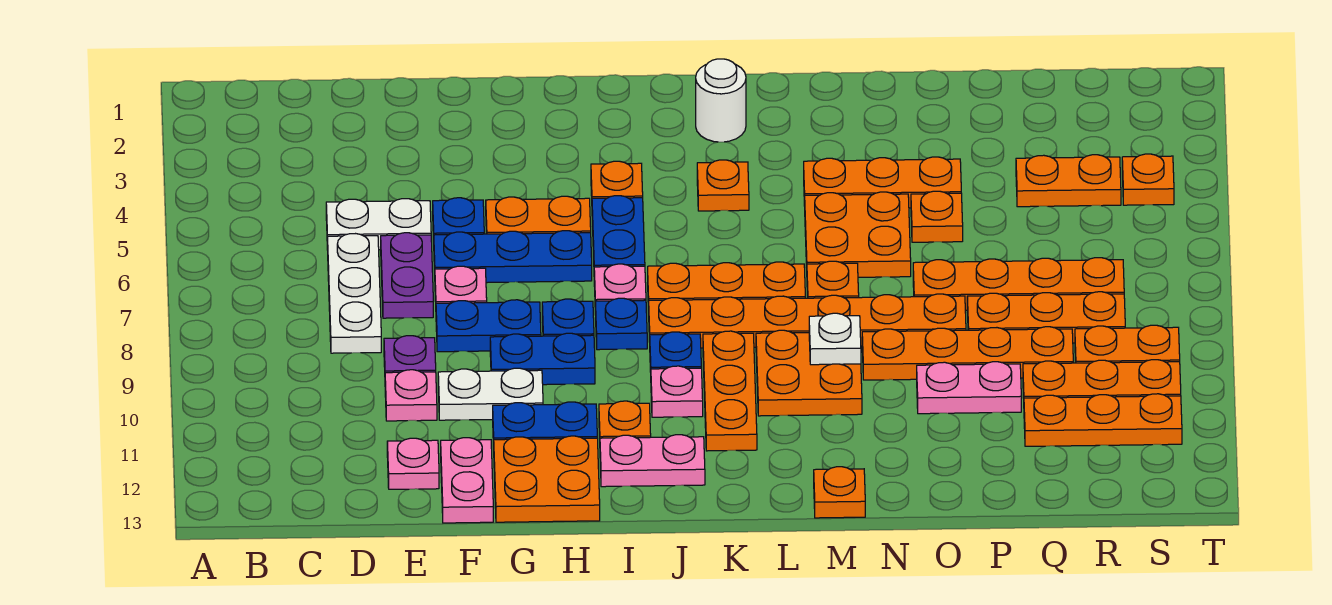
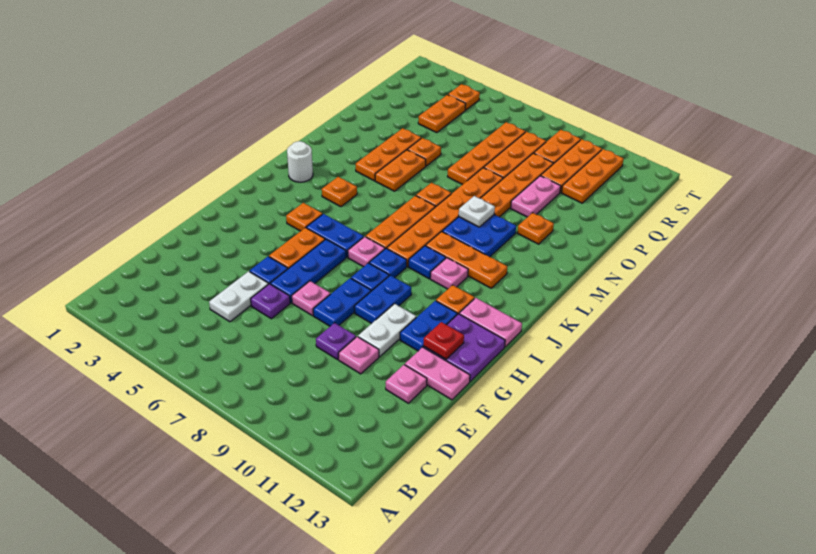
white 1x3 plate [328,234,381,353] -> none
purple 1x2 plate [381,233,433,318] -> purple 1x1 plate [251,284,290,319]
orange 2x2 plate [494,436,600,522] -> purple 2x2 plate [423,314,505,381]
none -> red 1x1 plate [424,322,464,359]
pink 1x2 plate [600,435,705,487] -> pink 1x2 plate turned to [459,298,522,347]
orange 2x2 plate [756,330,862,416] -> blue 2x2 plate [442,215,516,257]
orange 2x2 plate [805,192,911,277] -> orange 1x2 plate [375,150,426,191]
orange 1x1 plate [814,467,865,518] -> orange 1x1 plate moved to [517,213,554,244]

